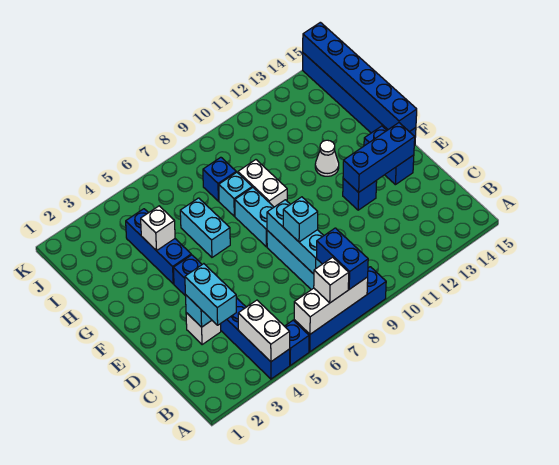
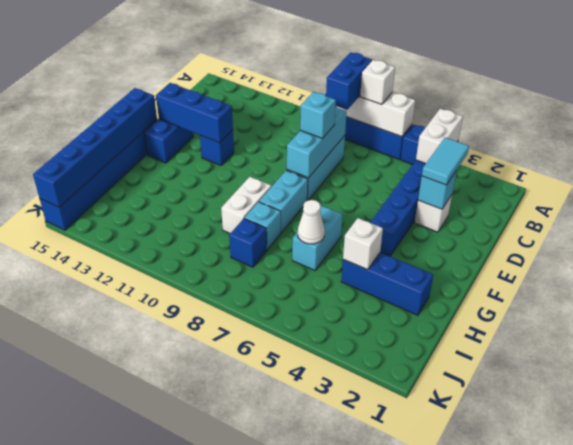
cyan 1x2 brick [185,264,236,325] -> cyan 1x2 tile [422,138,469,185]
blue 1x3 brick [126,209,191,284] -> blue 1x3 brick turned to [341,252,433,315]
white 1x1 cone [315,140,339,176] -> white 1x1 cone moved to [298,200,325,244]

